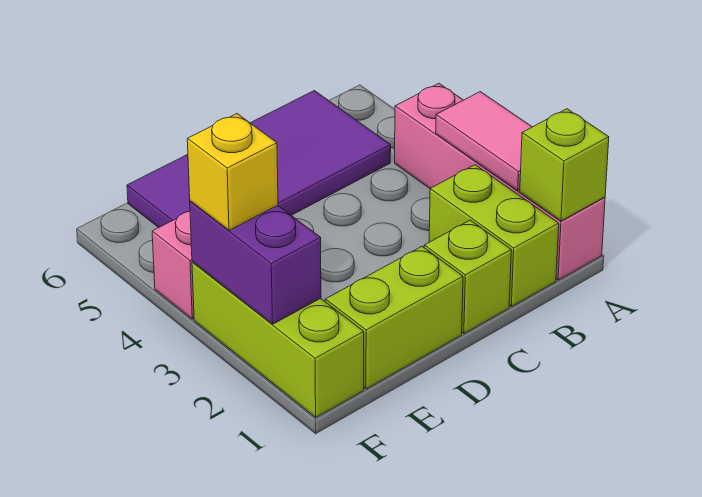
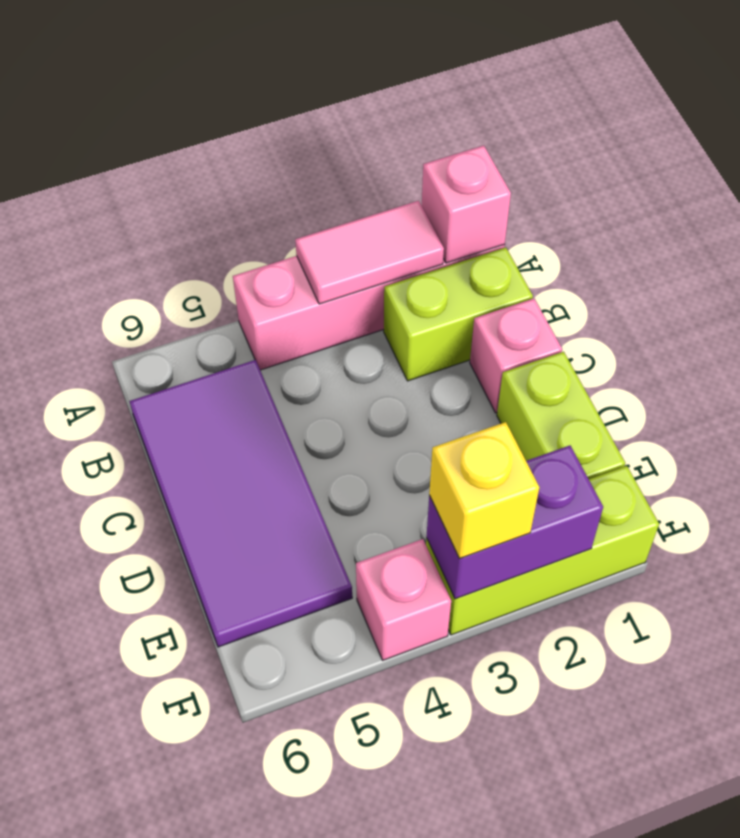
lime 1x1 brick [520,109,609,221] -> pink 1x1 brick [422,145,511,263]
lime 1x1 brick [424,220,511,334] -> pink 1x1 brick [470,298,562,413]

